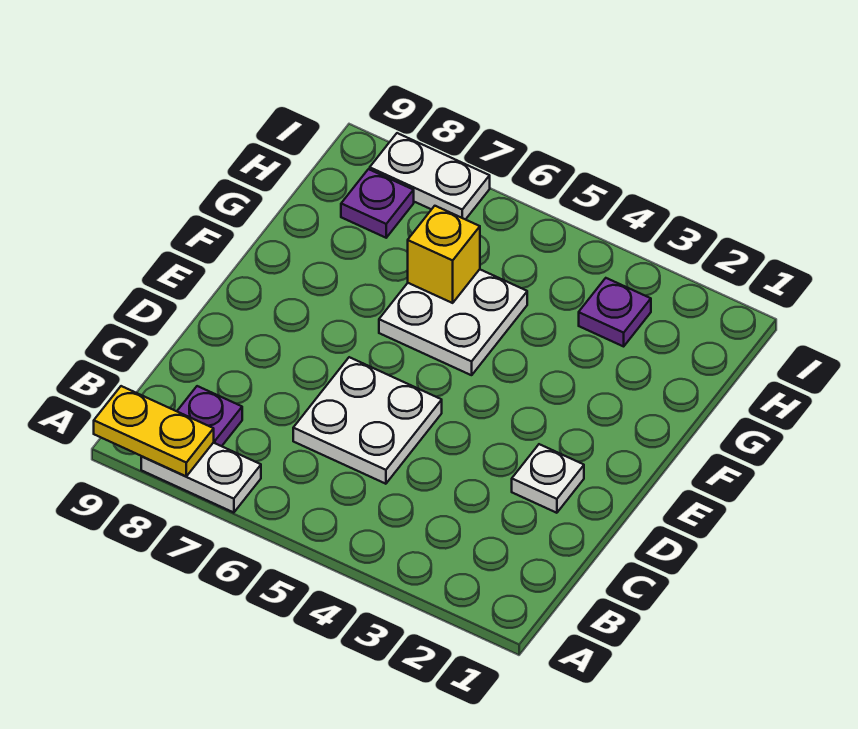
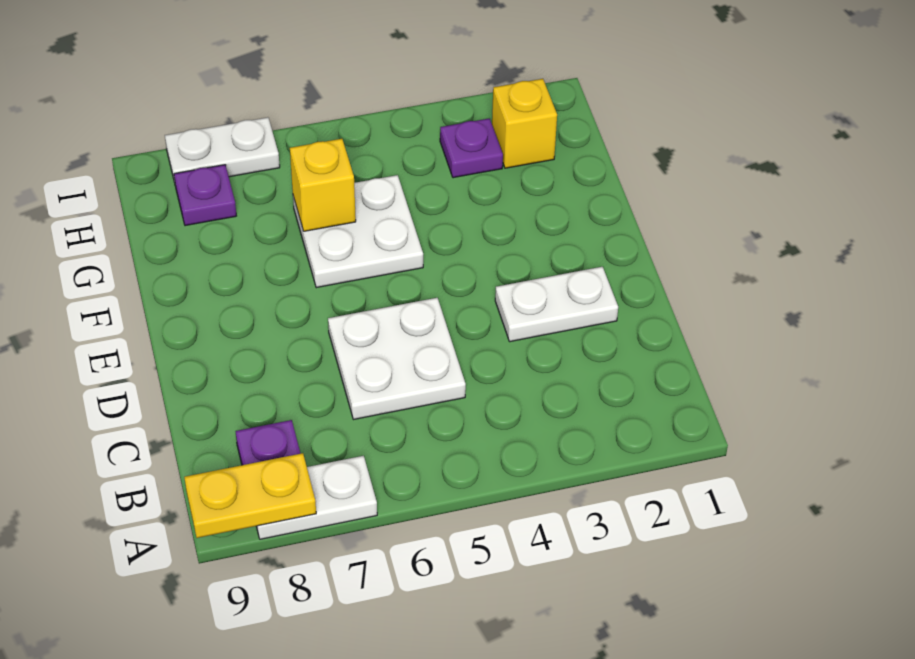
white 1x1 plate [512,444,584,513] -> white 1x2 plate [495,267,618,342]
none -> yellow 1x1 brick [492,79,557,168]

